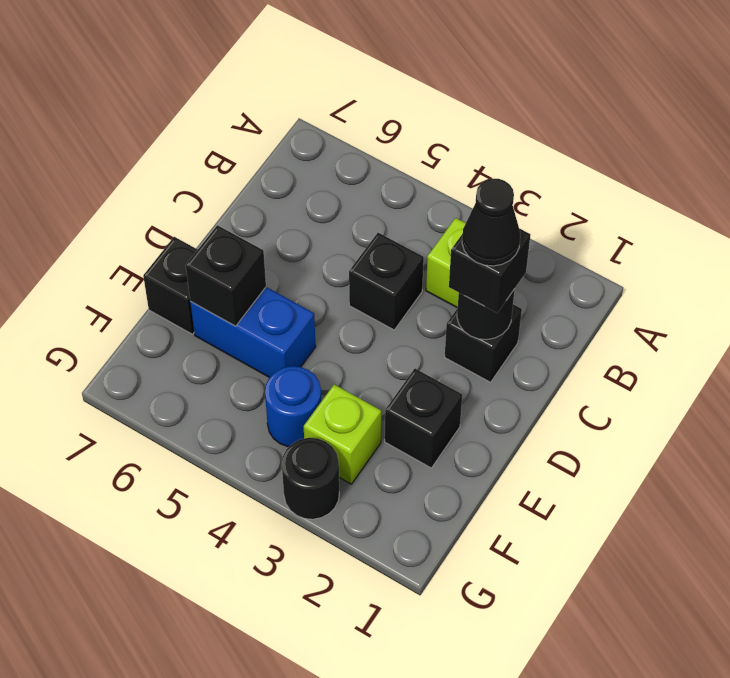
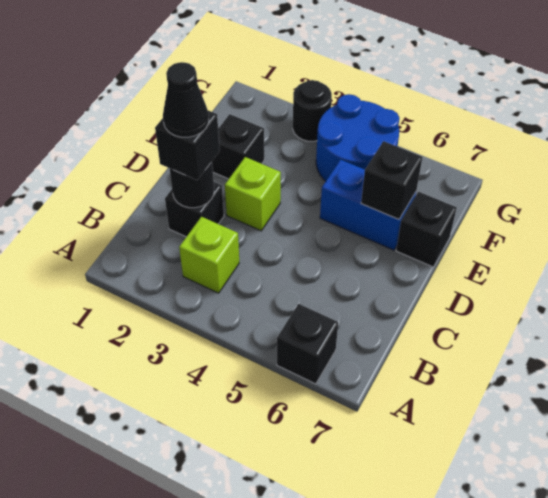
black 1x1 brick [349,233,424,330] -> black 1x1 brick moved to [277,304,338,384]
lime 1x1 brick [304,384,381,484] -> lime 1x1 brick moved to [225,157,281,231]
blue 1x1 round brick [265,366,321,447] -> blue 2x2 round brick [316,94,399,181]

